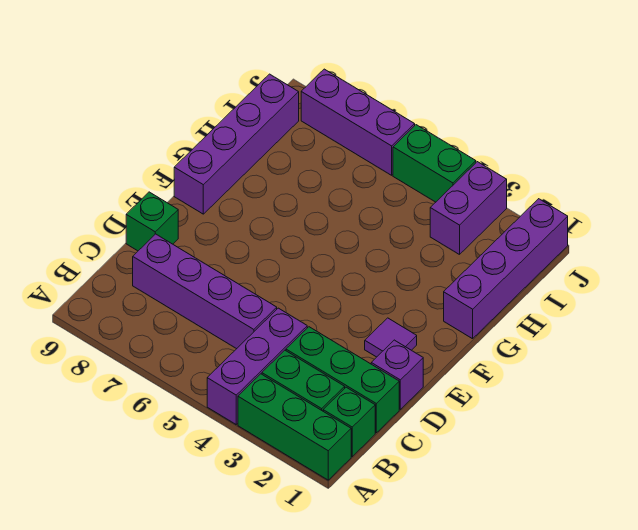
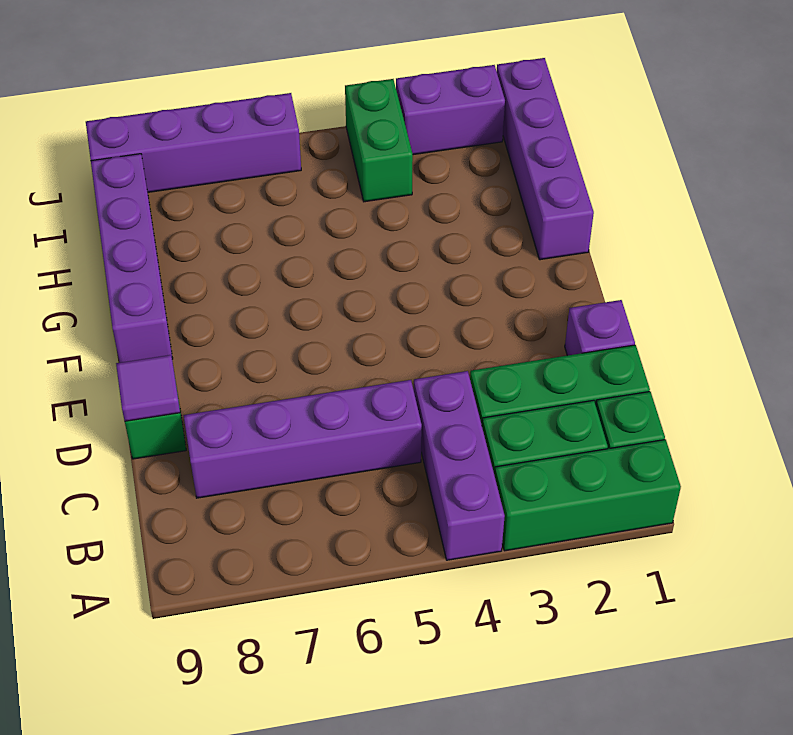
purple 1x1 tile [365,318,417,357] -> purple 1x1 tile moved to [116,355,180,421]
purple 1x2 brick [430,162,507,255] -> purple 1x2 brick turned to [396,65,505,155]
green 1x2 brick [393,125,476,202] -> green 1x2 brick turned to [345,79,413,202]
purple 1x3 brick [301,69,415,175] -> purple 1x4 brick [86,93,301,192]

